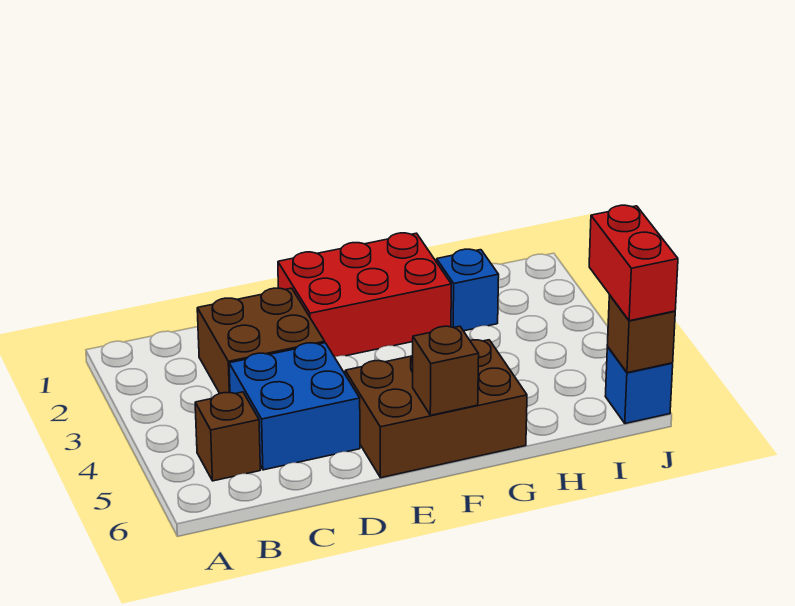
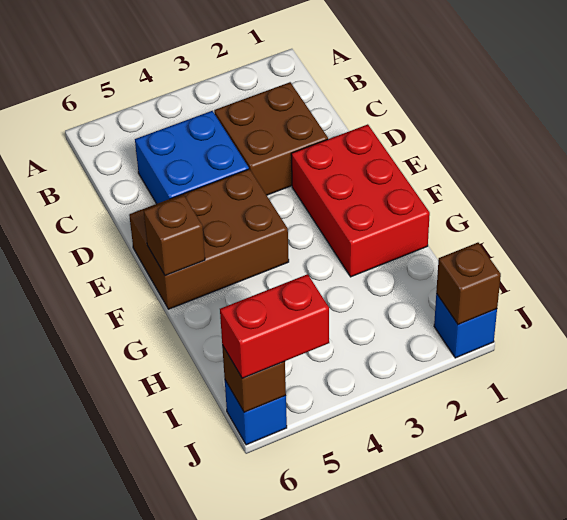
brown 1x1 brick [195,392,260,481] -> brown 1x1 brick moved to [436,243,501,325]
brown 2x3 brick [345,340,527,478] -> brown 2x3 brick turned to [129,169,289,309]
blue 1x1 brick [437,249,499,331] -> blue 1x1 brick moved to [434,294,497,358]

